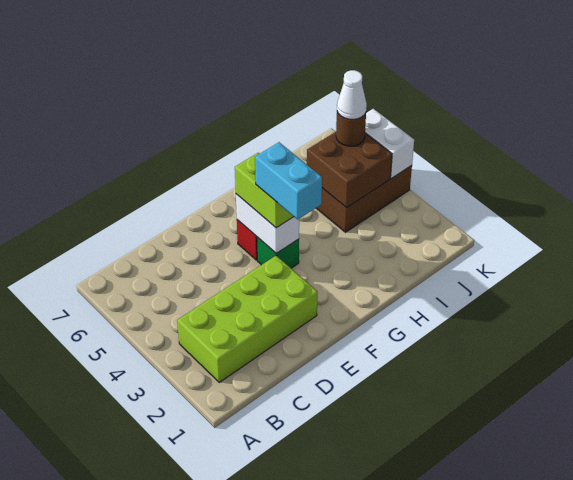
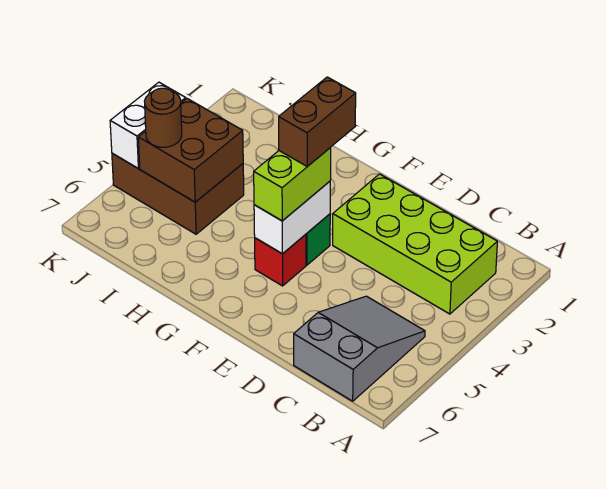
none -> grey 2x3 slope [294,296,425,401]
cyan 1x2 brick [255,142,322,219] -> brown 1x2 brick [279,77,356,166]
white 1x1 cone [337,70,367,119] -> none

